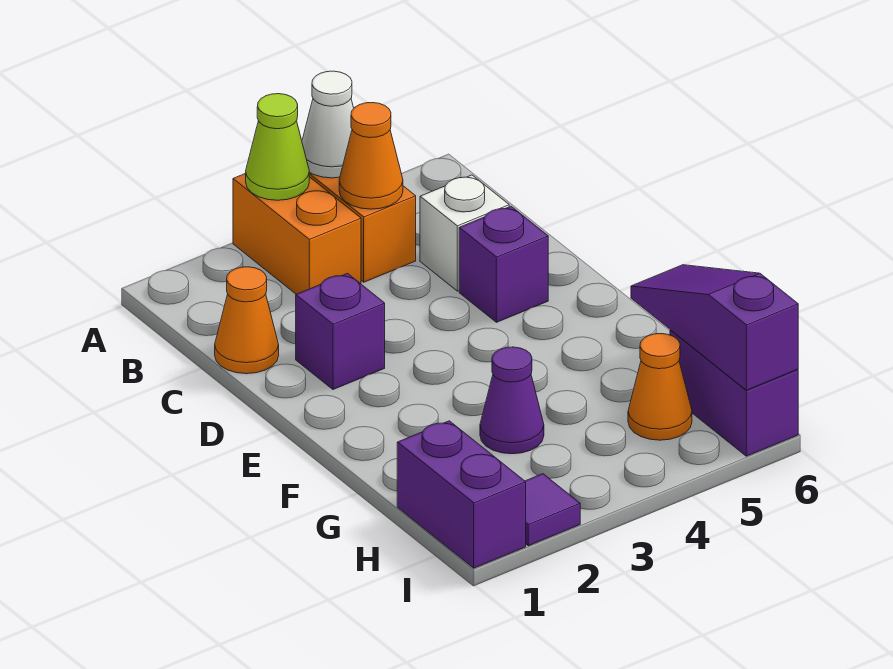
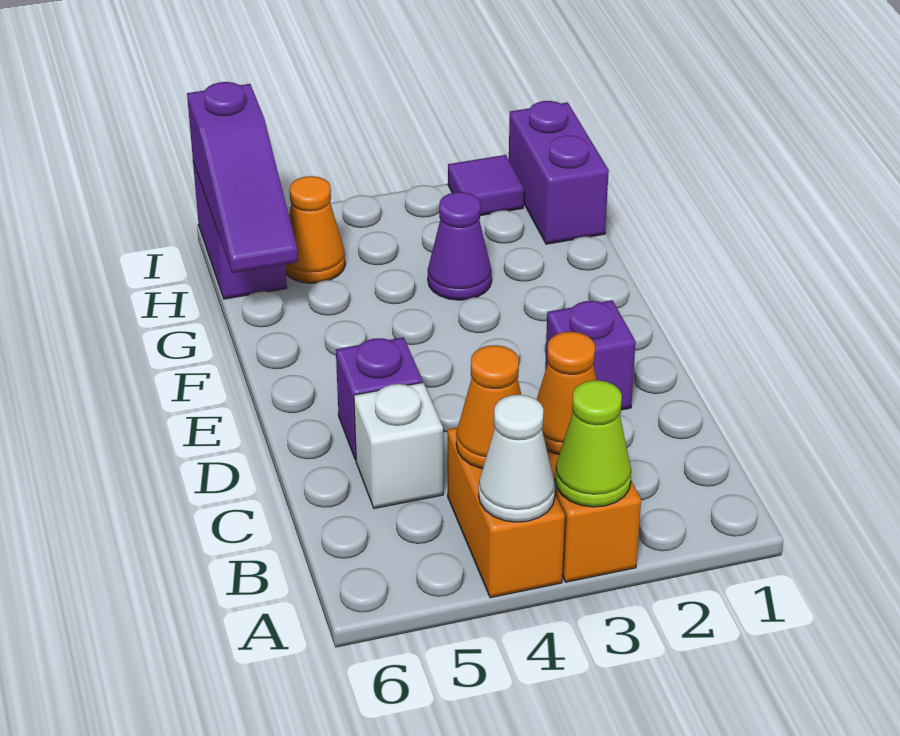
orange 1x1 cone [215,267,279,374] -> orange 1x1 cone moved to [537,332,597,454]

